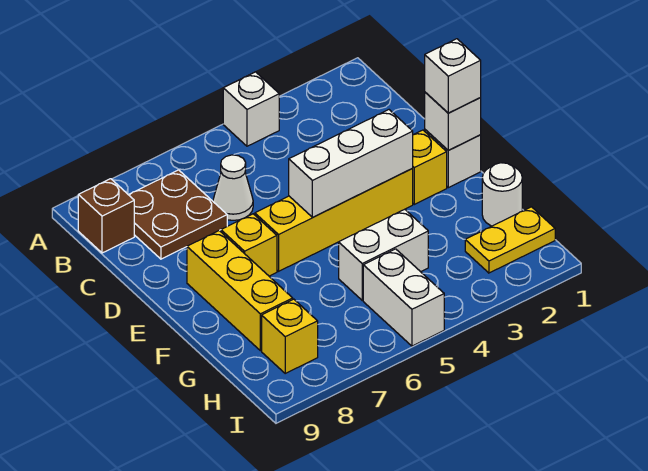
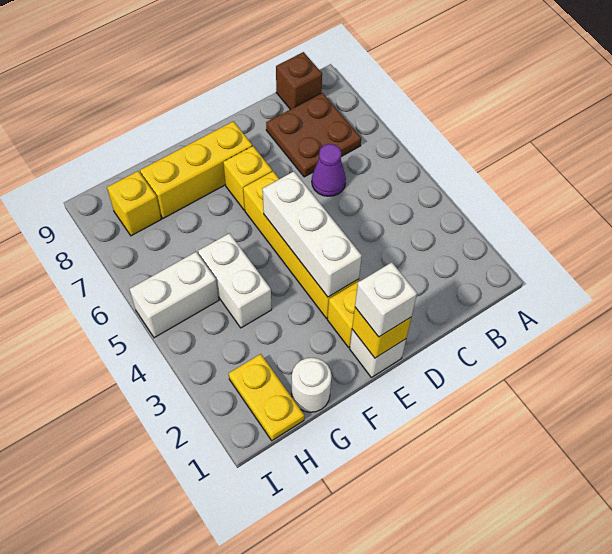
white 1x1 brick [223,72,279,146] -> none
white 1x1 cone [213,155,253,220] -> purple 1x1 cone [312,144,346,196]
white 1x1 brick [425,92,481,150] -> yellow 1x1 brick [352,308,411,358]

